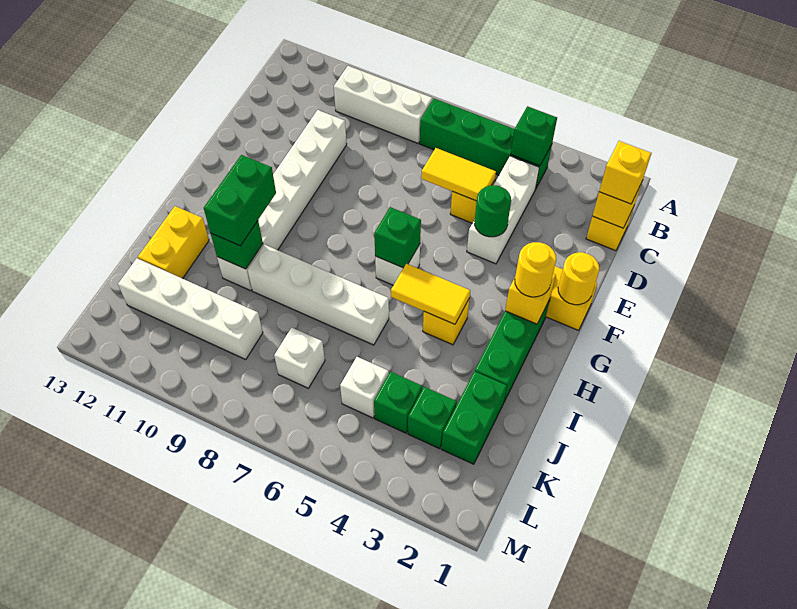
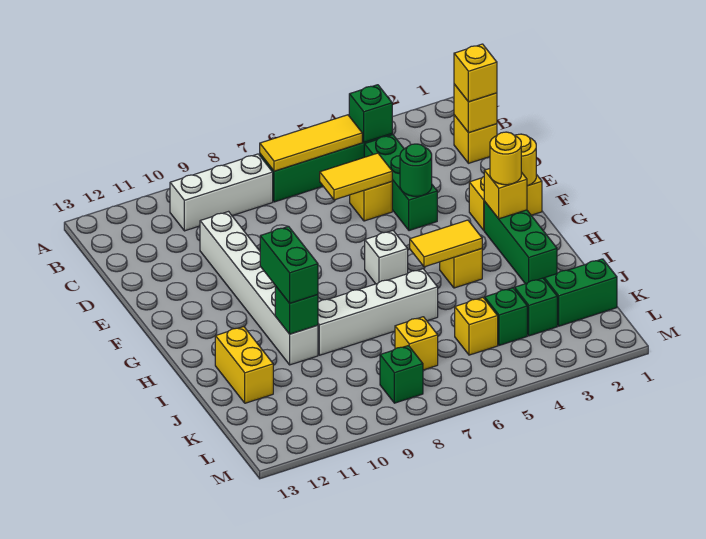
none -> yellow 1x3 tile [260,115,362,171]
white 1x3 brick [467,156,539,264] -> green 1x3 brick [364,135,437,231]
green 1x1 brick [374,207,421,268] -> green 1x1 brick moved to [380,346,423,403]
green 1x2 brick [441,371,507,464] -> green 1x2 brick turned to [544,259,617,326]
white 1x1 brick [340,357,389,418] -> yellow 1x1 brick [455,298,498,355]
white 1x1 brick [274,328,325,388] -> yellow 1x1 brick [395,317,438,370]
white 1x4 brick [118,258,263,359] -> none

